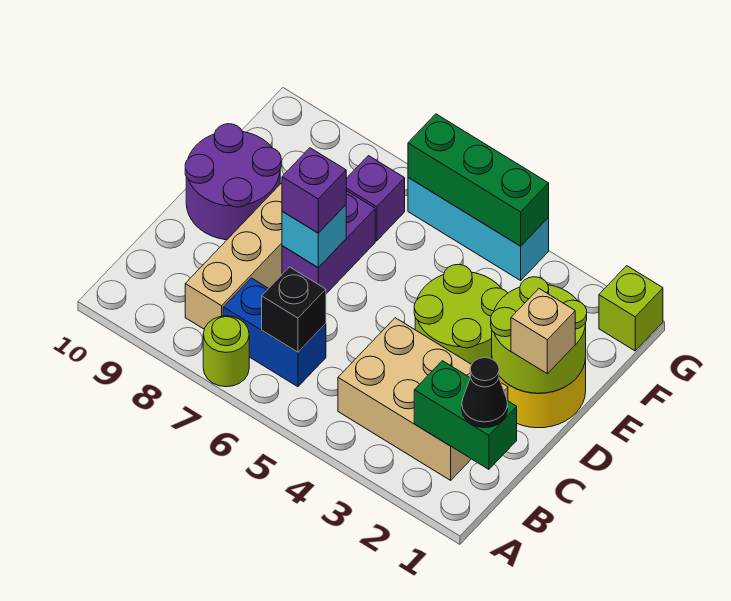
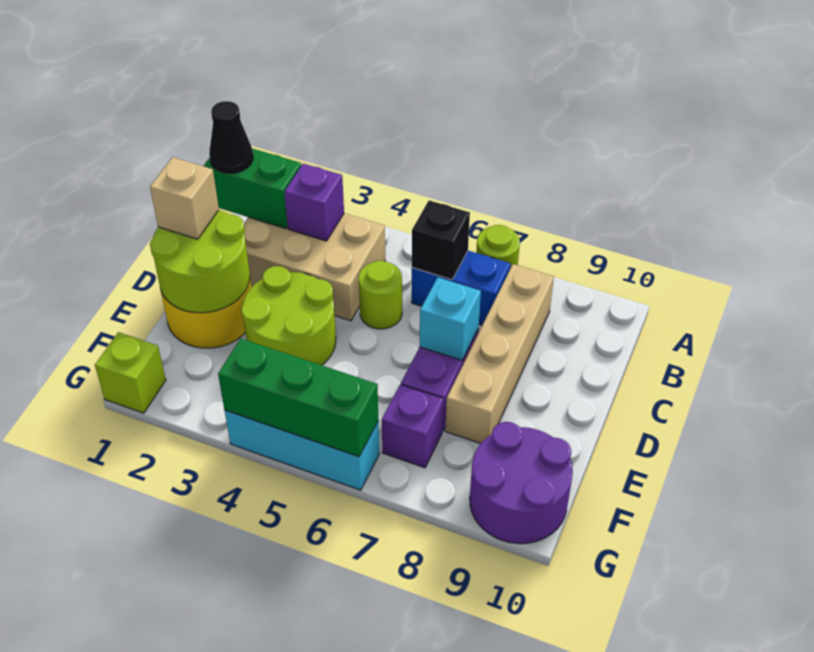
none -> lime 1x1 round brick [359,261,402,329]
purple 1x1 brick [282,148,346,233] -> purple 1x1 brick moved to [284,163,344,241]
purple 2x2 round brick [185,124,281,240] -> purple 2x2 round brick moved to [470,422,573,544]

